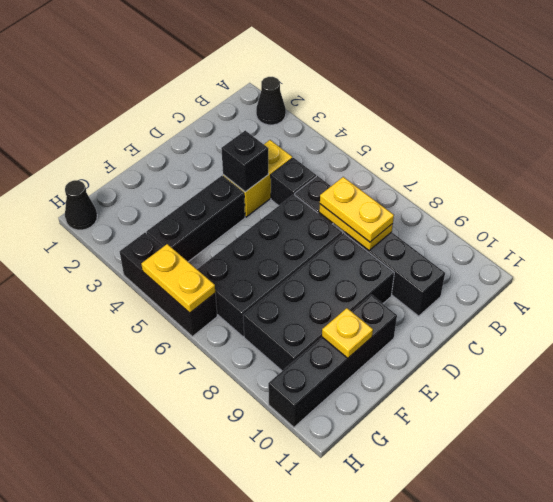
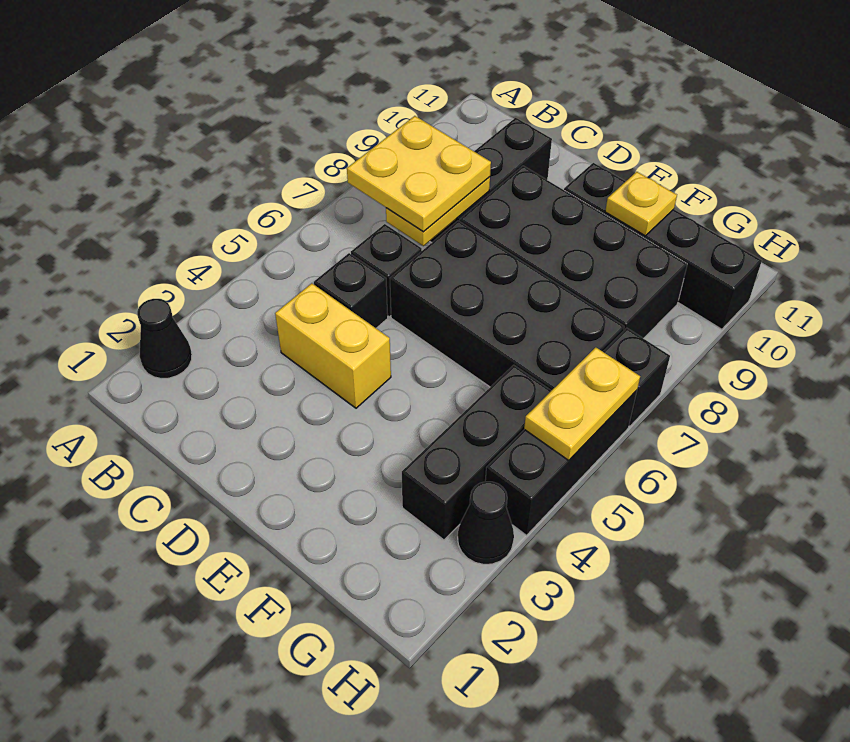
yellow 1x2 plate [320,177,394,242] -> yellow 2x2 plate [347,116,491,232]
black 1x1 brick [221,130,268,192] -> black 1x1 brick moved to [603,328,670,426]
black 1x3 brick [146,176,245,262] -> black 1x3 brick turned to [402,365,551,540]
black 1x1 cone [65,180,97,230] -> black 1x1 cone moved to [458,482,514,564]

